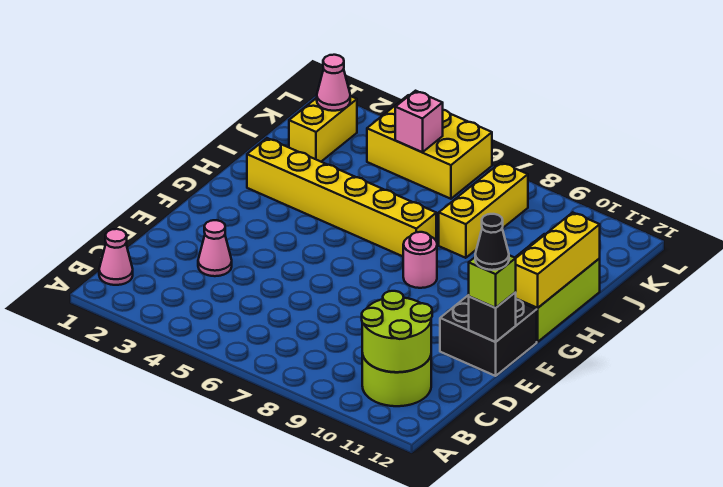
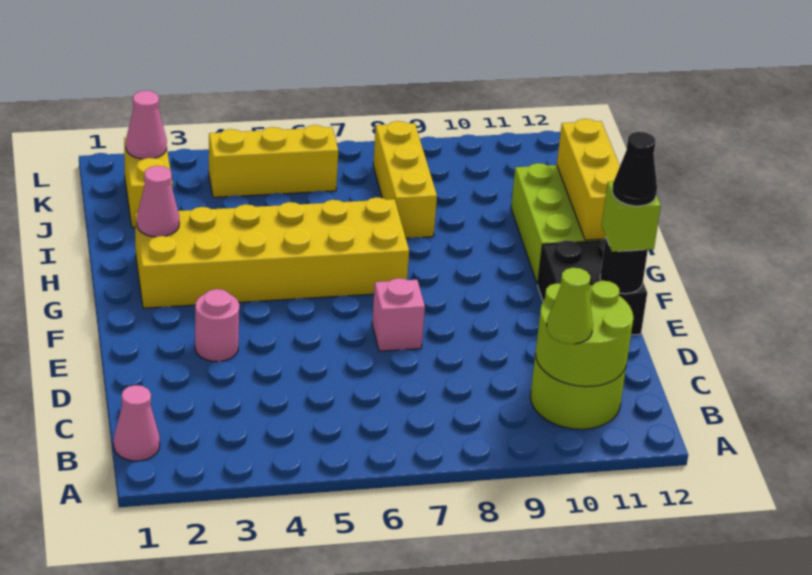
none -> lime 1x1 cone [547,268,593,344]
pink 1x1 cone [198,220,232,276] -> pink 1x1 cone moved to [137,166,179,237]
black 1x1 brick [469,292,516,342] -> black 1x1 round brick [600,239,648,294]
pink 1x1 round brick [403,232,437,288] -> pink 1x1 round brick moved to [195,289,239,362]
yellow 1x6 brick [247,138,436,256] -> yellow 2x6 brick [135,197,409,308]
yellow 2x3 brick [367,95,492,199] -> yellow 1x3 brick [209,125,338,197]
pink 1x1 brick [395,91,443,152] -> pink 1x1 brick moved to [372,278,425,351]

